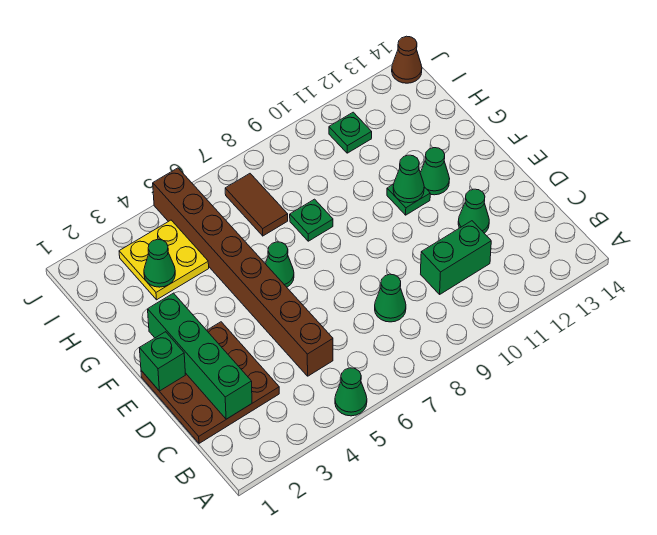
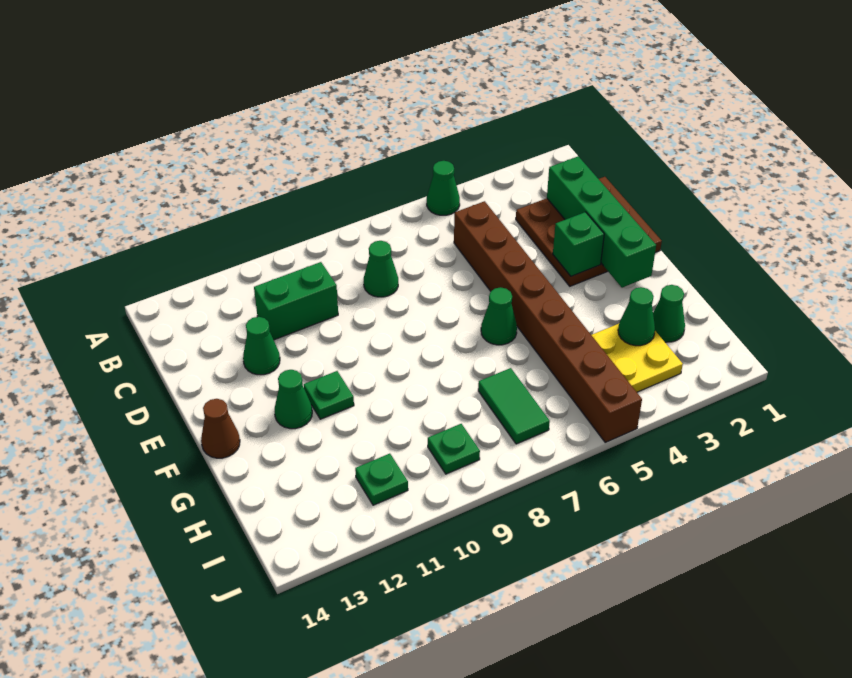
green 1x1 brick [139,332,185,391] -> green 1x1 brick moved to [553,212,604,276]
green 1x1 cone [393,155,424,203] -> green 1x1 cone moved to [653,285,685,342]
green 1x1 plate [290,199,333,241] -> green 1x1 plate moved to [428,424,480,474]
brown 1x2 tile [225,174,288,236] -> green 1x2 tile [478,368,550,444]
brown 1x1 cone [392,36,422,83] -> brown 1x1 cone moved to [201,399,240,458]

